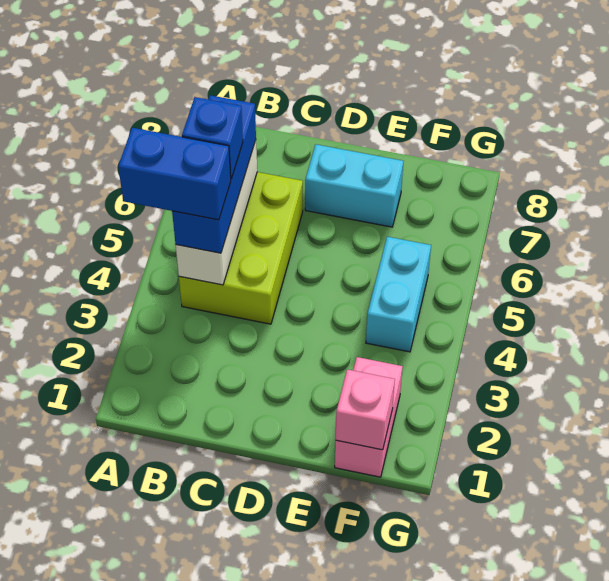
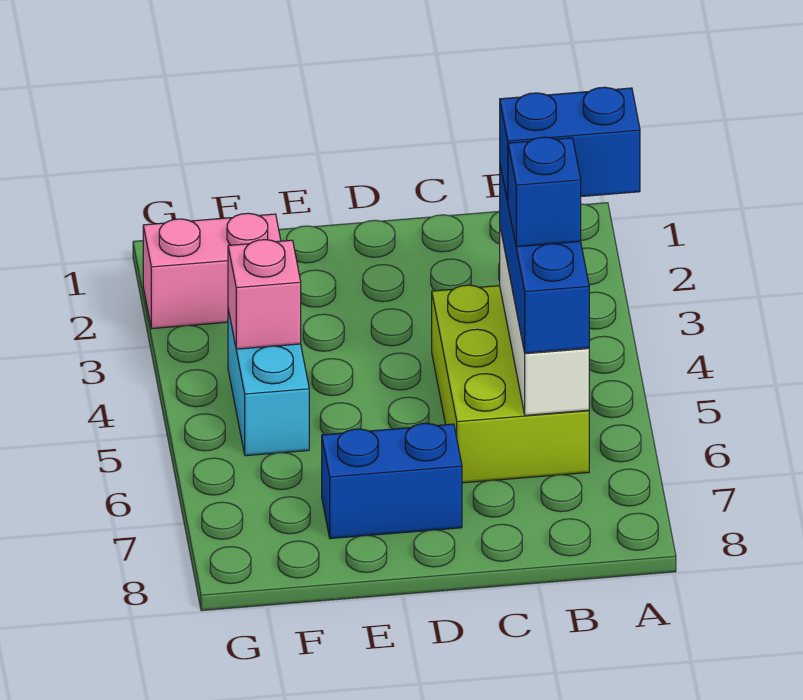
cyan 1x2 brick [305,144,403,227] -> blue 1x2 brick [322,423,462,539]
pink 1x2 brick [335,357,403,477] -> pink 1x2 brick turned to [143,213,281,328]
pink 1x1 brick [336,369,395,450] -> pink 1x1 brick moved to [228,240,301,349]

